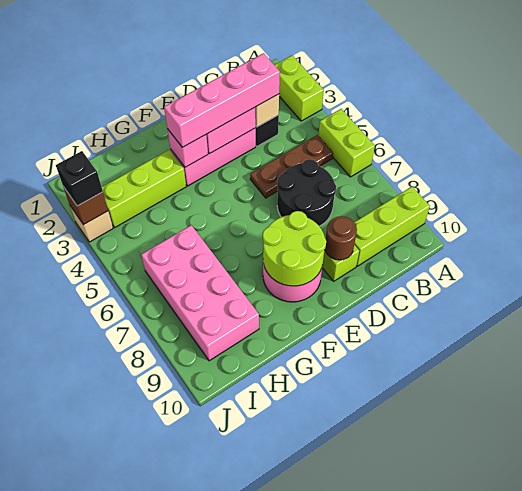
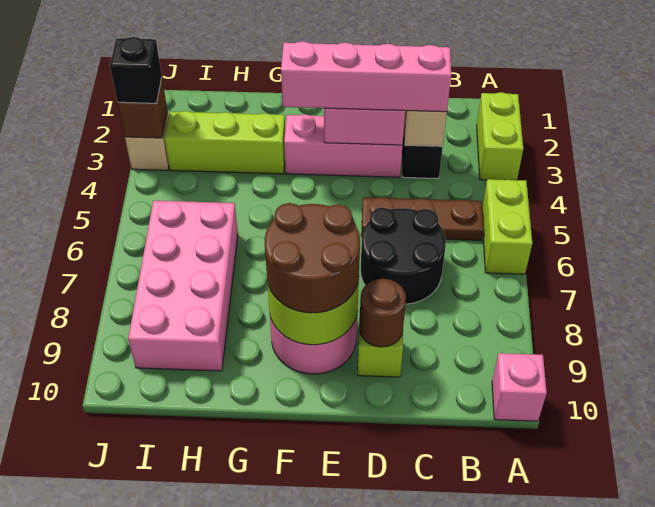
lime 1x3 brick [354,187,430,266] -> none
none -> brown 2x2 round brick [265,203,360,313]
pink 1x1 brick [167,129,208,167] -> pink 1x1 brick moved to [492,353,547,421]

